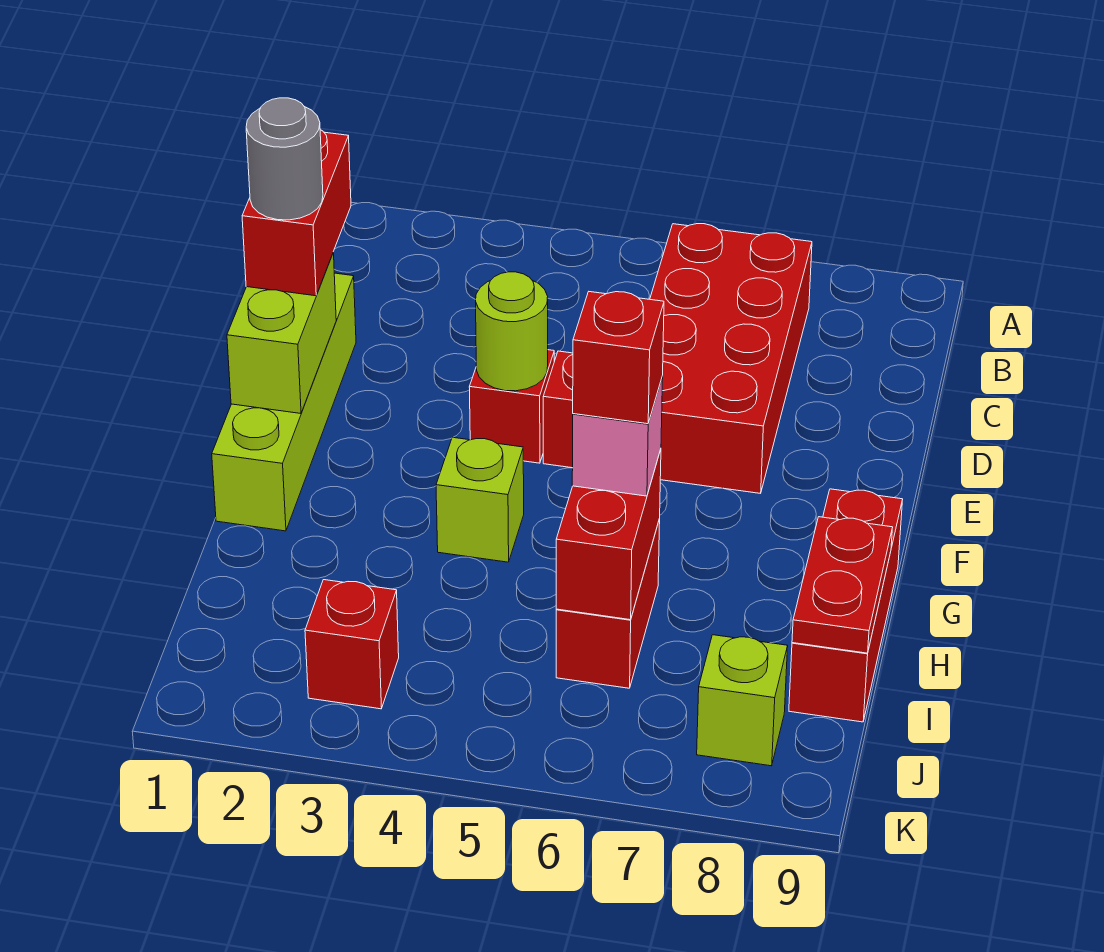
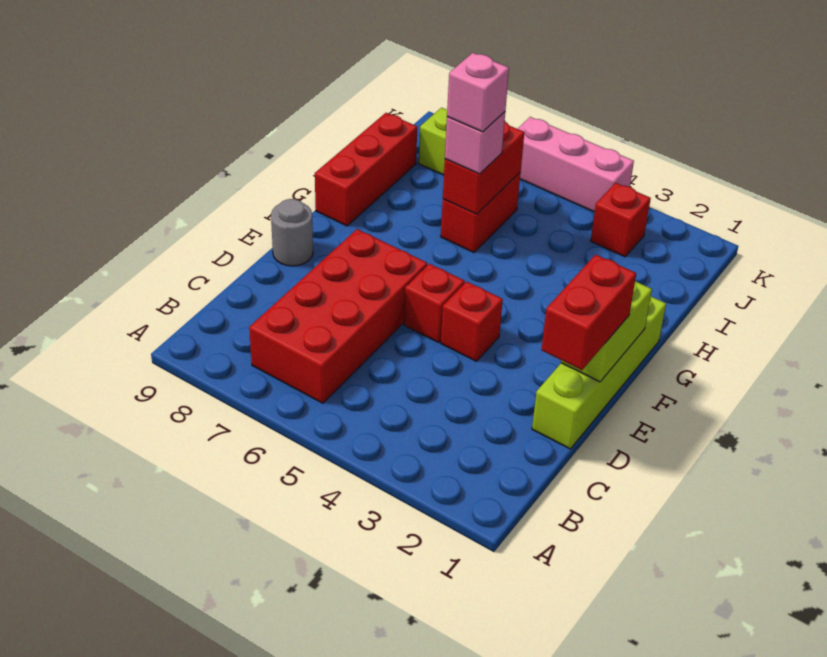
grey 1x1 round brick [246,98,323,220] -> grey 1x1 round brick moved to [271,199,313,266]
lime 1x1 round brick [476,272,548,391] -> none
lime 1x1 brick [436,437,524,562] -> none
red 1x1 brick [573,292,664,424] -> pink 1x1 brick [447,53,509,132]
red 1x2 plate [792,517,893,653] -> none
none -> pink 1x3 brick [518,117,634,212]

